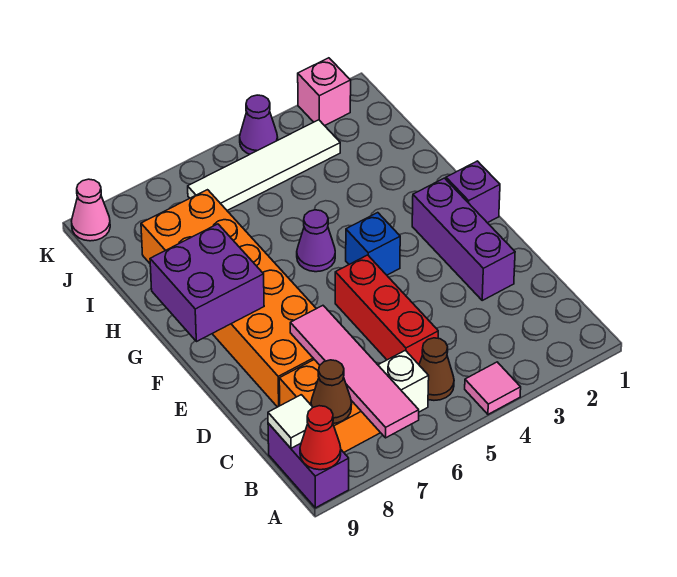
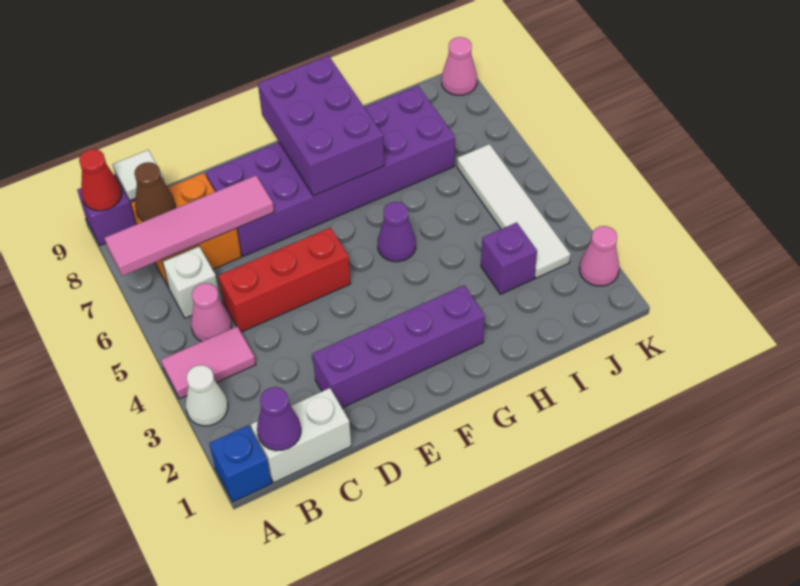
none -> white 1x1 cone [186,365,228,426]
pink 1x1 tile [465,362,521,414] -> pink 1x2 tile [161,326,256,399]
none -> white 1x2 brick [251,388,351,483]
brown 1x1 cone [419,338,454,400] -> pink 1x1 cone [191,283,232,342]
purple 1x3 brick [412,178,515,300] -> purple 1x4 brick [313,285,485,408]
orange 2x6 brick [141,190,316,407] -> purple 2x6 brick [206,86,455,256]
purple 1x1 brick [446,161,500,223] -> purple 1x1 brick moved to [481,222,537,294]
blue 1x1 brick [346,213,400,275] -> blue 1x1 brick moved to [209,425,272,502]
purple 2x2 brick [150,224,264,342] -> purple 2x3 brick [258,55,384,196]
pink 1x1 brick [298,58,351,126] -> pink 1x1 cone [579,226,619,286]
purple 1x1 cone [240,95,278,154] -> purple 1x1 cone moved to [257,387,301,451]

